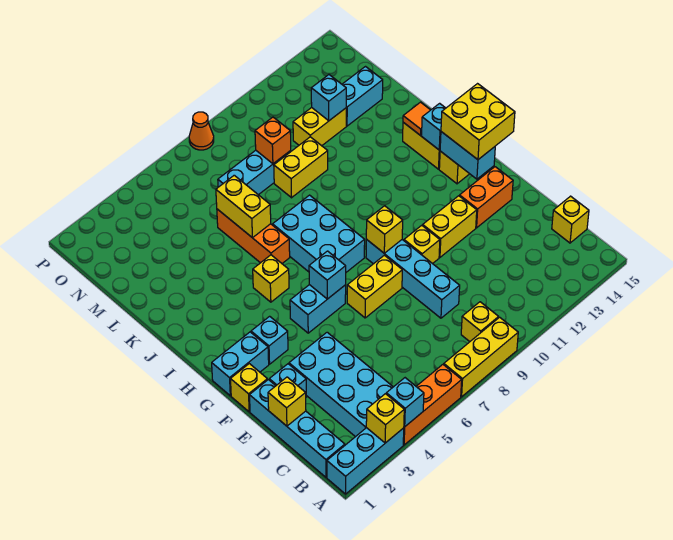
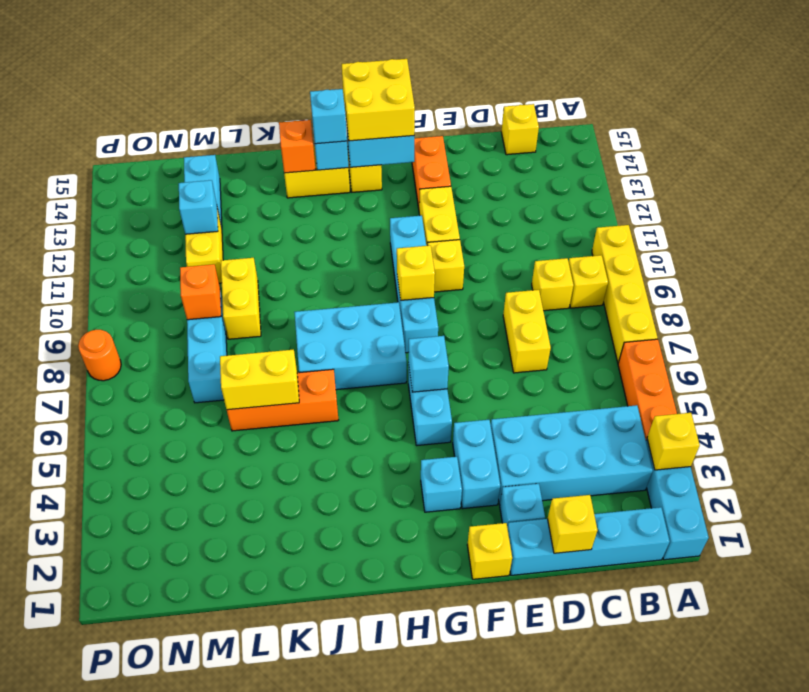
cyan 1x1 brick [386,378,424,427] -> cyan 1x1 brick moved to [310,89,347,144]
yellow 1x3 brick [444,317,518,397] -> yellow 1x4 brick [592,225,658,363]
cyan 1x4 brick [366,239,460,318] -> cyan 1x4 brick turned to [390,215,438,353]
yellow 1x2 brick [347,255,402,318] -> yellow 1x2 brick moved to [503,290,551,373]
cyan 1x2 brick [212,332,269,396] -> cyan 1x2 brick moved to [453,420,500,509]
yellow 1x1 brick [253,255,289,302] -> yellow 1x1 brick moved to [532,258,573,311]
orange 1x1 tile [403,102,430,136] -> orange 1x1 brick [279,120,315,173]
orange 1x1 cone [189,112,214,150] -> orange 1x1 round brick [78,330,121,381]

